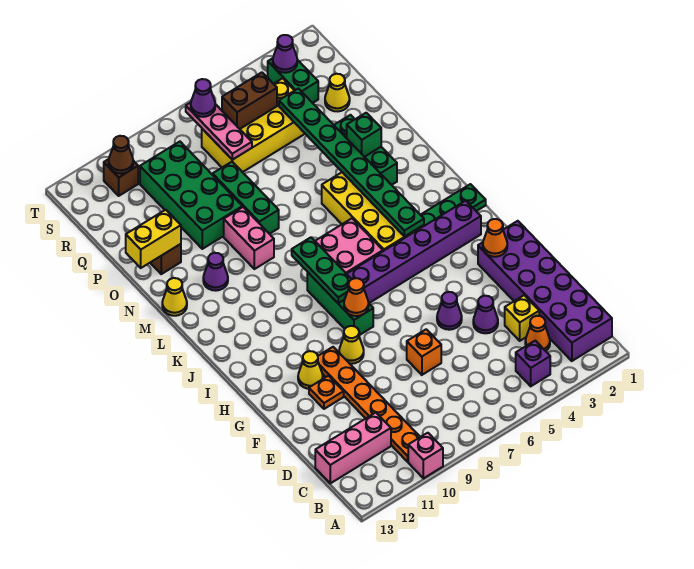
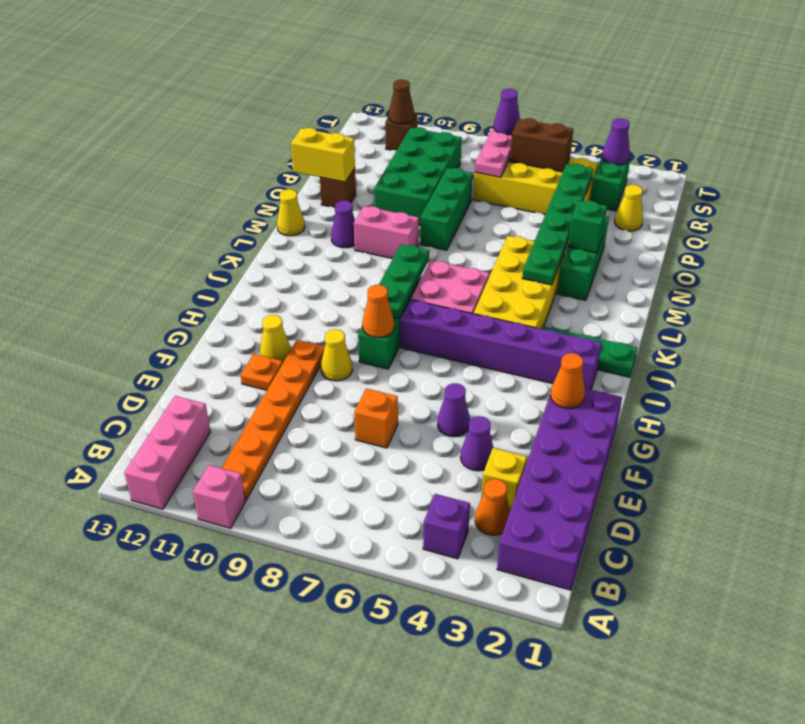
pink 1x3 brick [315,413,391,483] -> pink 1x3 brick turned to [124,396,210,509]
green 1x8 plate [279,89,424,237] -> green 1x6 plate [522,164,593,285]
pink 1x2 brick [224,207,274,269] -> pink 1x2 brick turned to [354,206,419,259]

